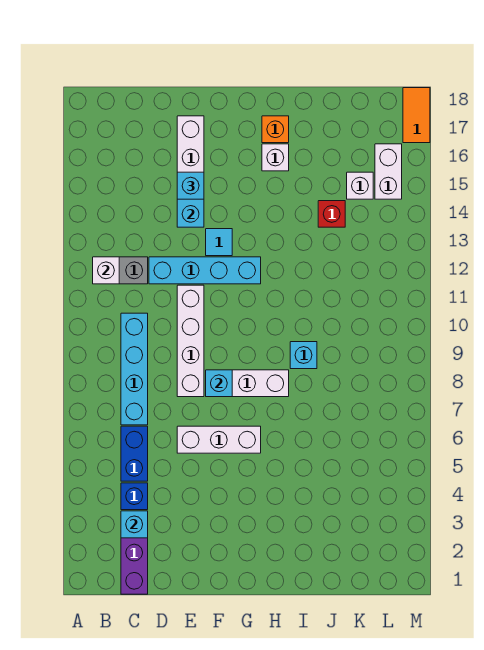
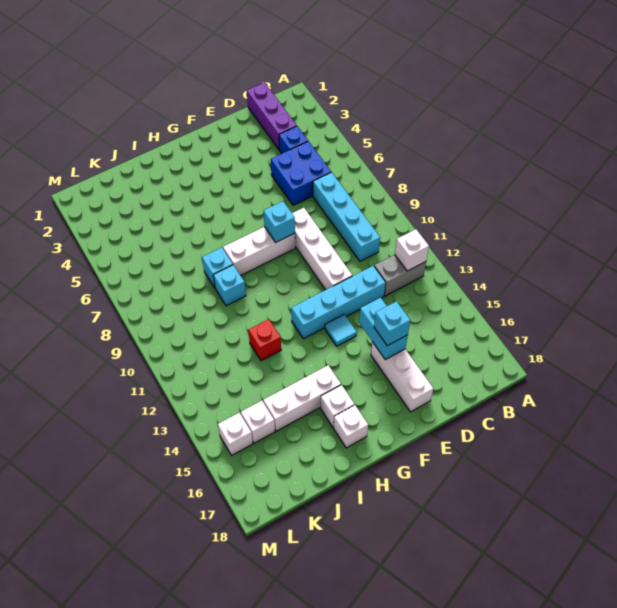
cyan 1x1 brick [121,511,148,538] -> cyan 1x1 brick moved to [202,248,233,288]
blue 1x2 brick [121,426,148,481] -> blue 2x2 brick [271,141,331,205]
white 1x3 brick [177,426,261,453] -> white 1x3 brick moved to [263,365,341,431]
orange 1x1 brick [262,116,289,143] -> white 1x1 brick [334,405,368,448]
red 1x1 brick [318,201,345,227] -> red 1x1 brick moved to [248,319,281,361]
white 1x2 brick [375,144,402,199] -> white 1x1 brick [218,413,253,455]
orange 1x2 tile [403,88,430,143] -> none

